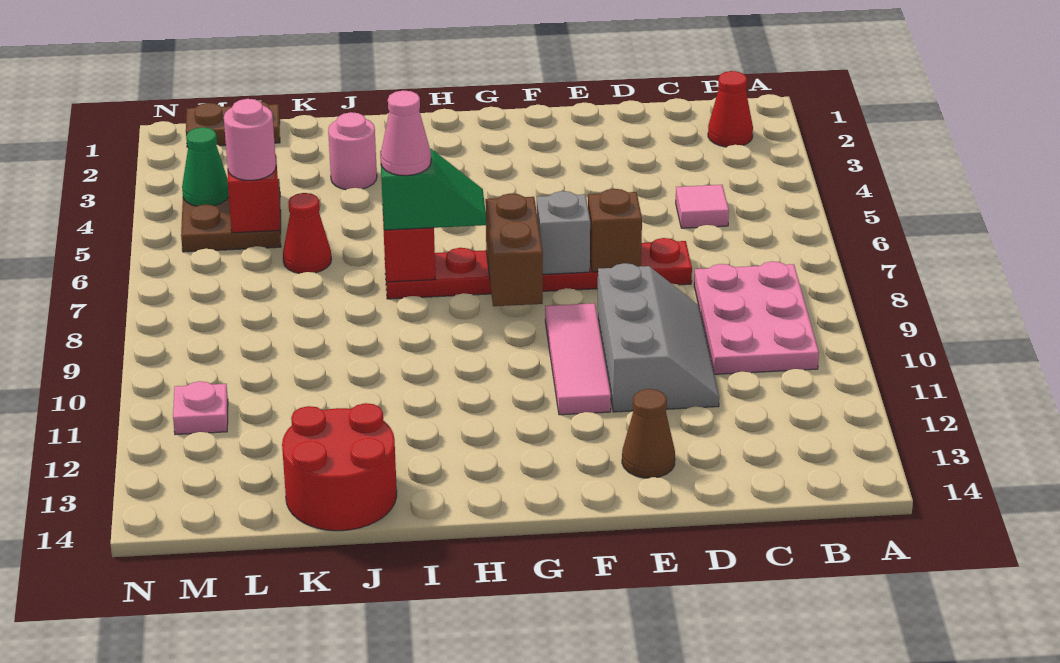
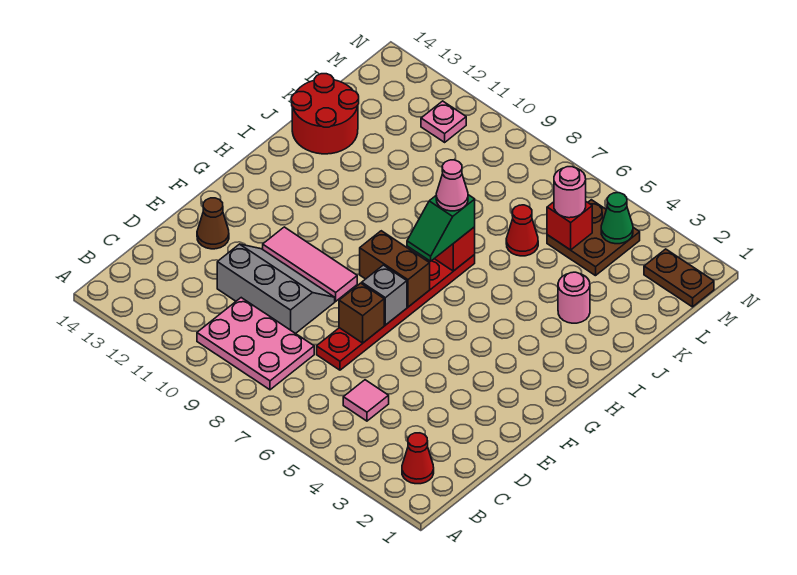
grey 2x3 slope [597,263,719,412] -> grey 2x3 slope turned to [217,244,335,334]
brown 1x2 plate [186,101,280,147] -> brown 1x2 plate turned to [644,249,714,307]

